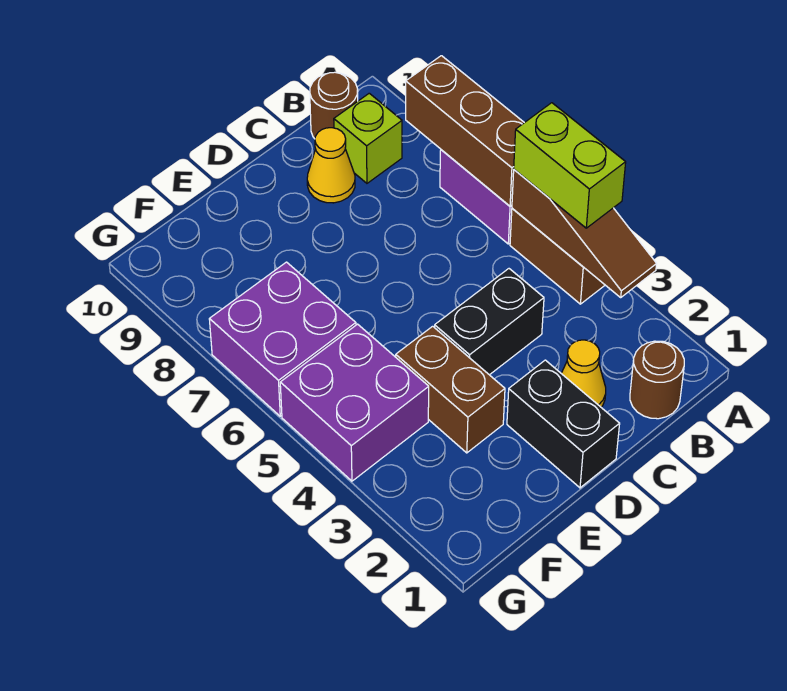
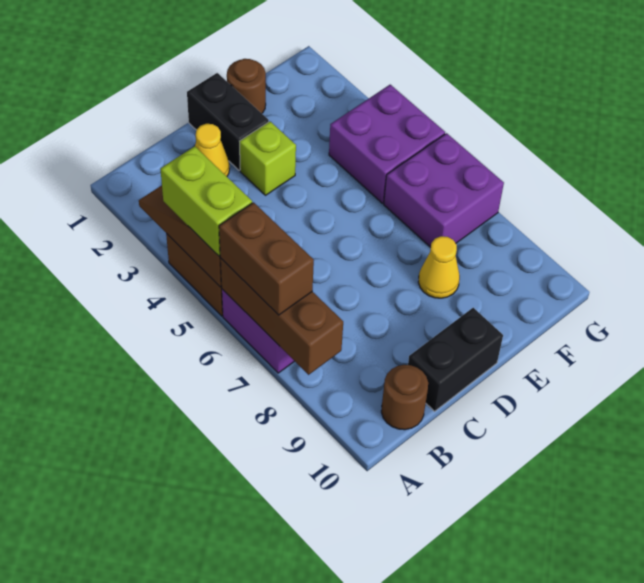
brown 1x1 round brick [630,341,684,419] -> brown 1x1 round brick moved to [227,59,266,113]
lime 1x1 brick [334,93,402,183] -> lime 1x1 brick moved to [240,121,296,195]
black 1x2 brick [435,269,544,375] -> black 1x2 brick moved to [408,308,503,411]
yellow 1x1 cone [307,128,355,203] -> yellow 1x1 cone moved to [418,236,460,298]
brown 1x2 brick [396,326,505,453] -> brown 1x2 brick moved to [219,202,314,315]

